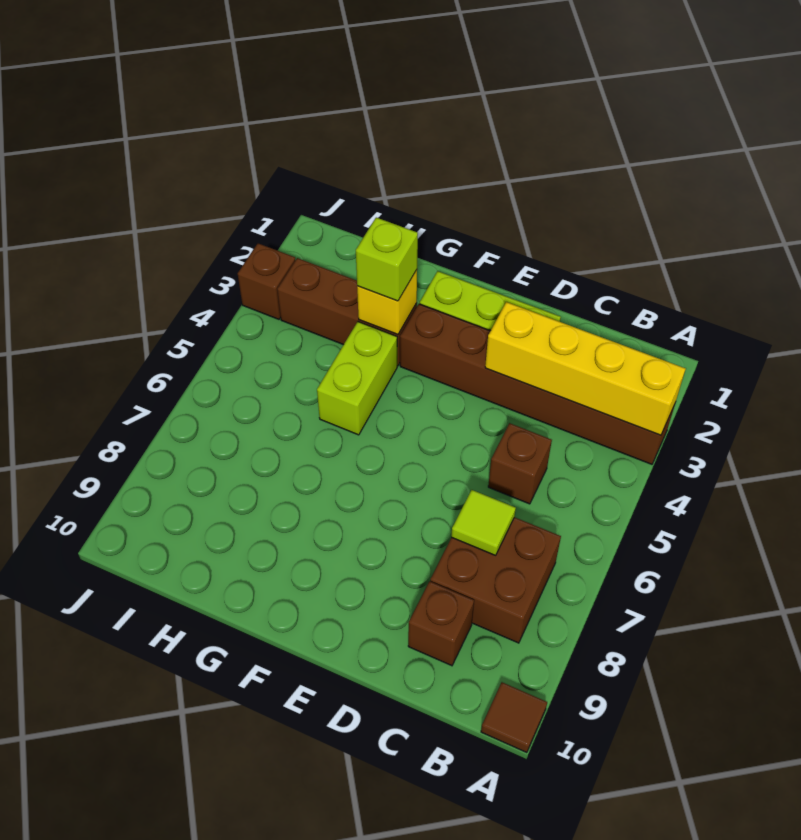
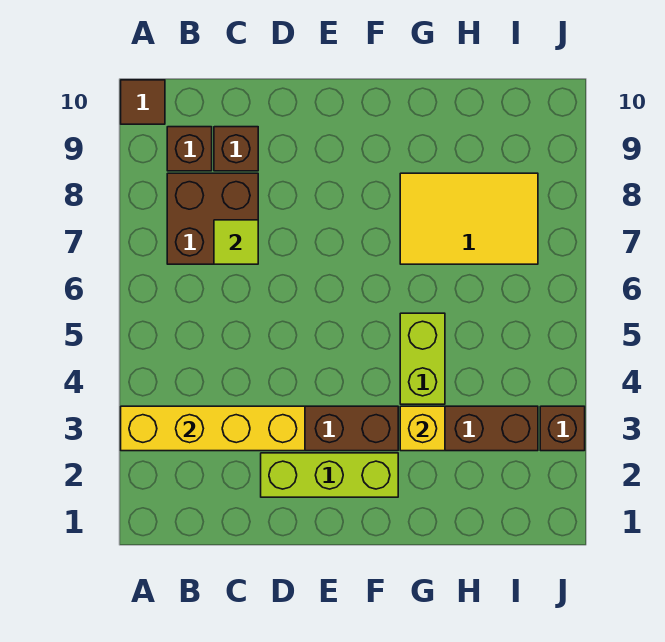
brown 1x1 brick [488,423,552,504] -> brown 1x1 brick moved to [167,127,212,171]
lime 1x1 brick [356,218,418,301] -> none
none -> yellow 2x3 tile [400,173,538,264]

